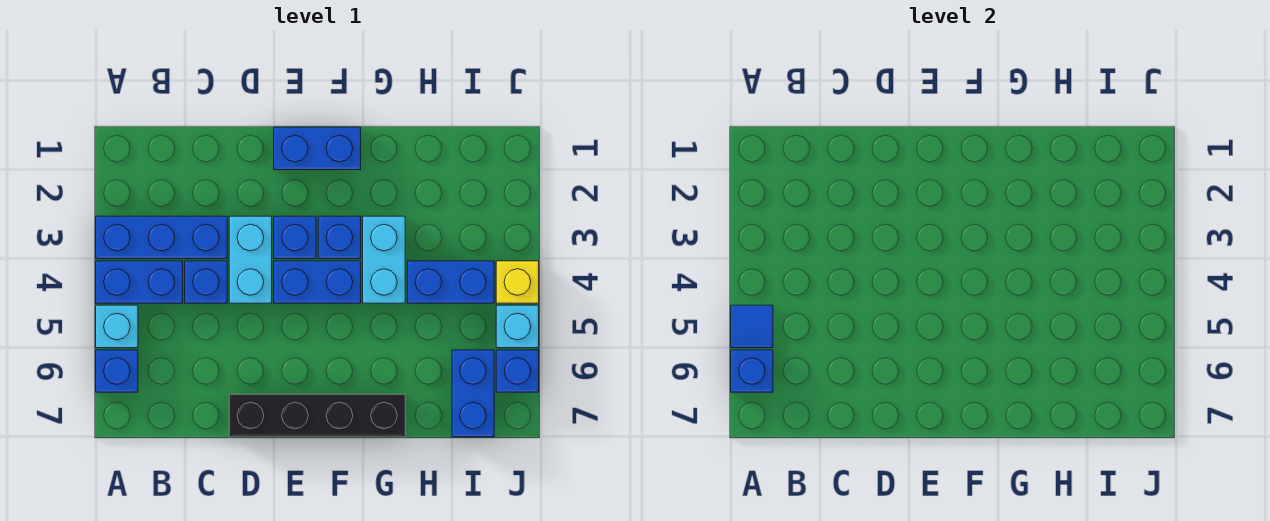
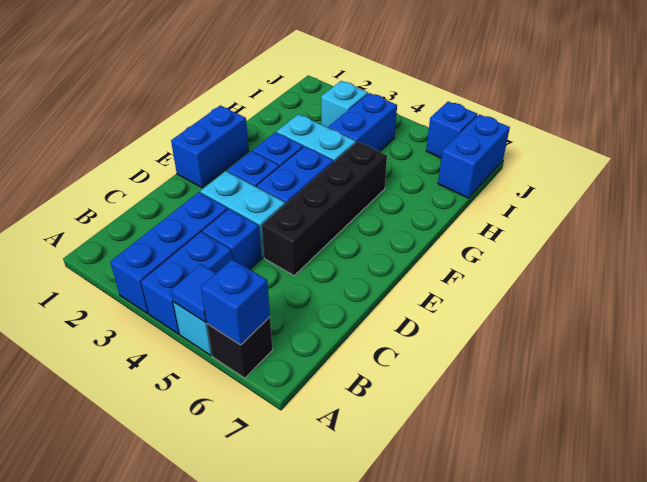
blue 1x1 brick [96,350,138,392] -> black 1x1 brick [207,317,273,378]
black 1x4 brick [229,394,405,437] -> black 1x4 brick moved to [262,142,387,275]
blue 1x2 brick [452,350,494,437] -> blue 1x2 brick turned to [438,114,510,198]
yellow 1x1 brick [496,261,539,303] -> none
cyan 1x1 brick [496,305,539,348] -> cyan 1x1 brick moved to [321,81,368,128]

